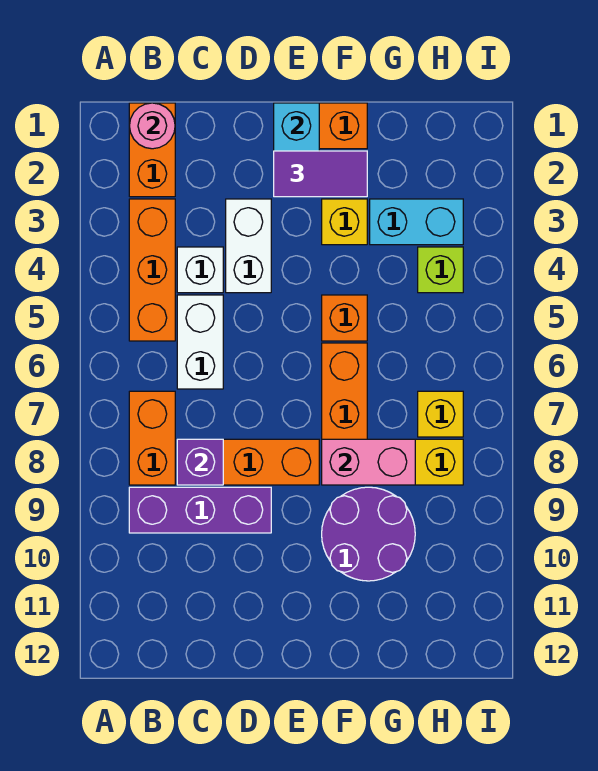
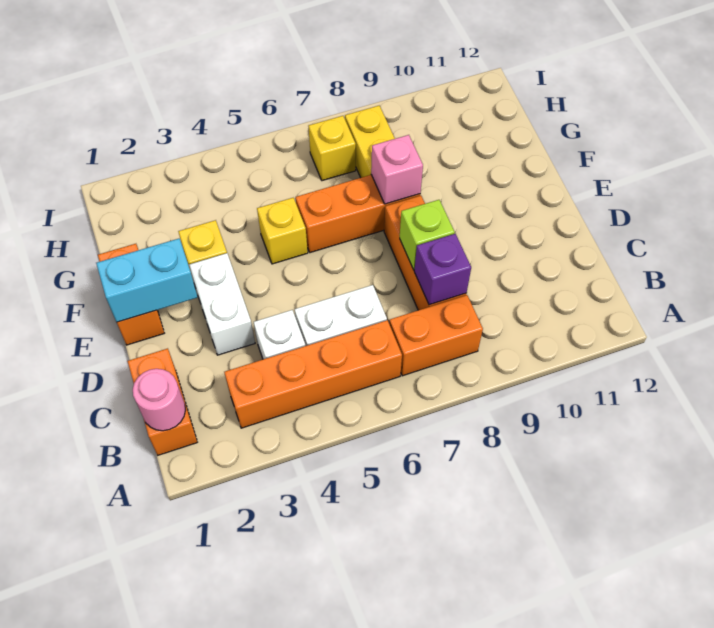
orange 1x2 brick [129,103,175,197] -> orange 1x2 brick turned to [128,348,197,455]
orange 1x3 brick [129,199,175,341] -> orange 1x4 brick [224,320,402,428]
purple 1x3 brick [129,487,271,533] -> none
white 1x2 brick [226,199,271,293] -> white 1x2 brick turned to [189,253,255,355]
purple 1x2 tile [274,151,367,197] -> none
orange 1x1 brick [322,295,367,341] -> yellow 1x1 brick [257,198,308,264]
pink 1x2 brick [322,439,415,485] -> pink 1x1 brick [371,135,423,204]
purple 2x2 round brick [322,487,415,581] -> none
cyan 1x2 brick [370,199,463,245] -> none
lime 1x1 brick [418,247,463,293] -> lime 1x1 brick moved to [400,200,455,270]

